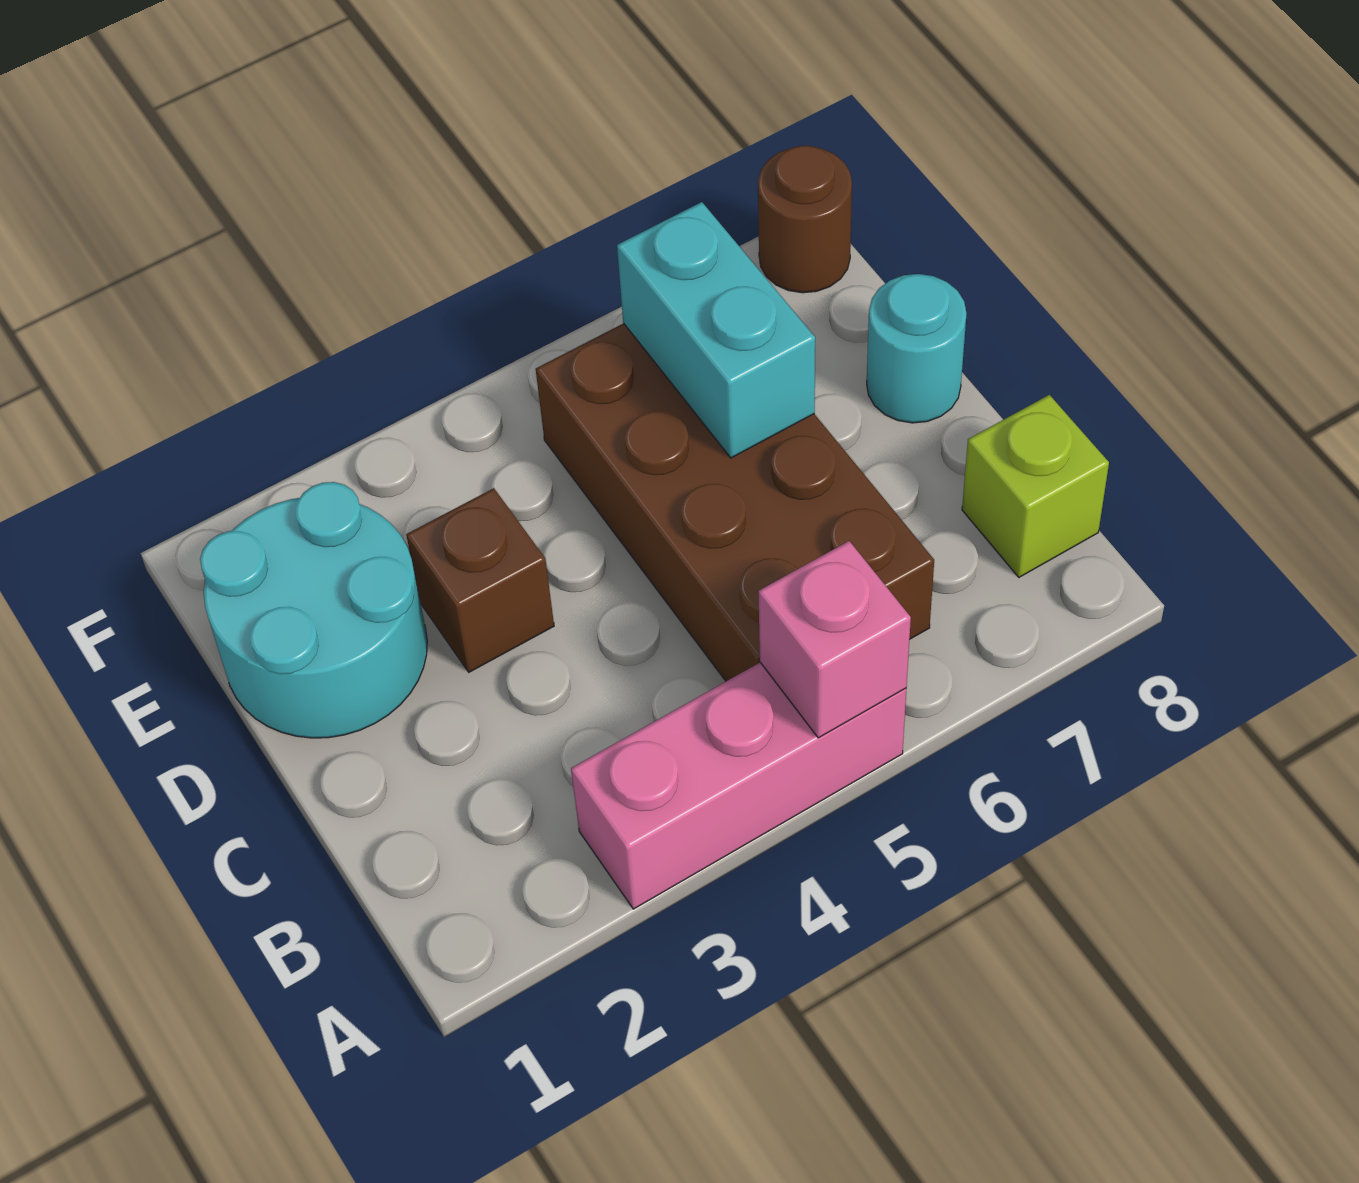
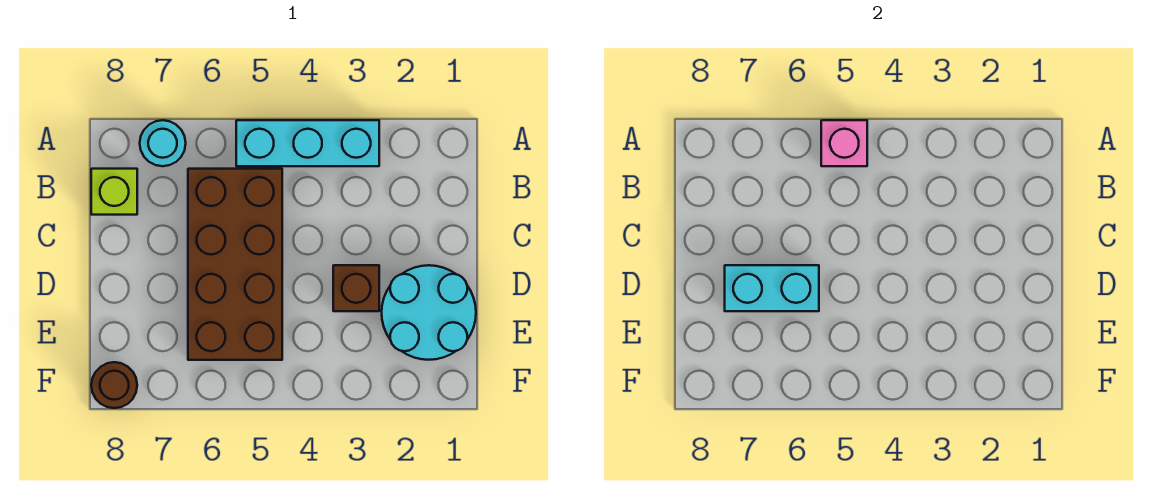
pink 1x3 brick [571,663,906,909] -> cyan 1x3 brick [236,120,379,166]
cyan 1x2 brick [617,202,815,458] -> cyan 1x2 brick turned to [725,265,819,311]
cyan 1x1 round brick [867,274,967,423] -> cyan 1x1 round brick moved to [140,120,186,166]

